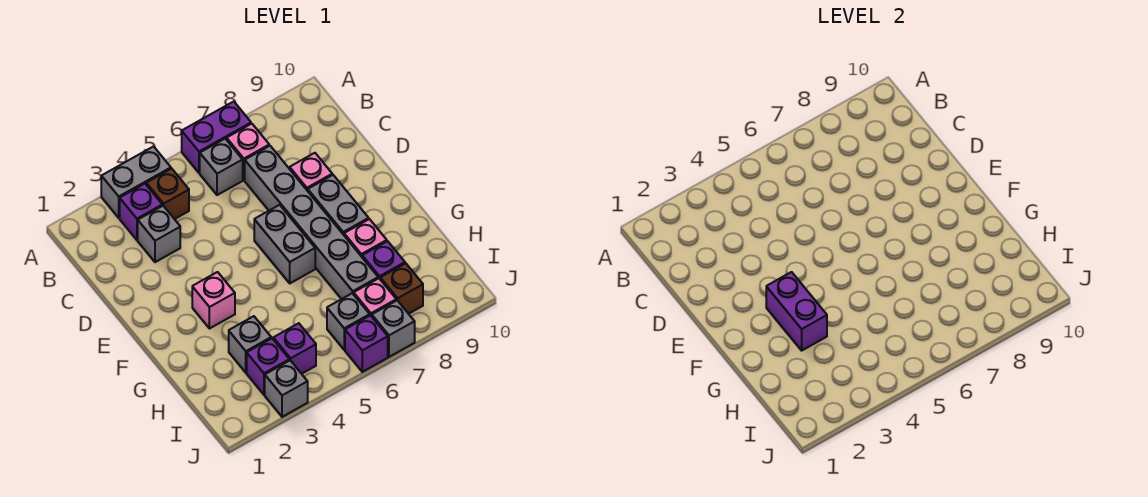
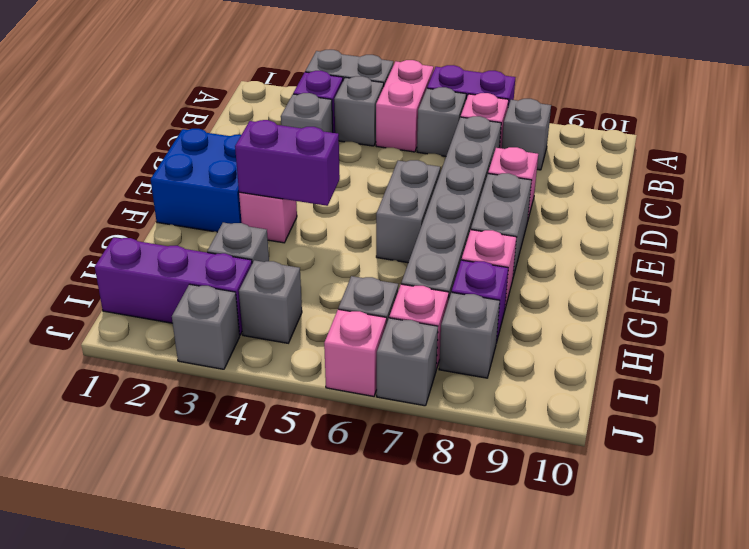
none -> pink 1x2 brick [376,60,434,152]
brown 1x1 brick [146,169,189,219] -> grey 1x1 brick [334,76,384,146]
none -> grey 1x1 brick [502,99,551,170]
none -> blue 2x2 brick [151,129,242,232]
purple 1x2 brick [766,272,827,350] -> purple 1x2 brick turned to [235,120,340,206]
purple 1x1 brick [247,338,289,395] -> purple 1x3 brick [95,237,252,335]
purple 1x1 brick [273,323,316,374] -> grey 1x1 brick [239,260,302,343]
brown 1x1 brick [380,263,423,314] -> grey 1x1 brick [439,292,500,378]
purple 1x1 brick [345,315,388,372] -> pink 1x1 brick [324,309,386,396]

